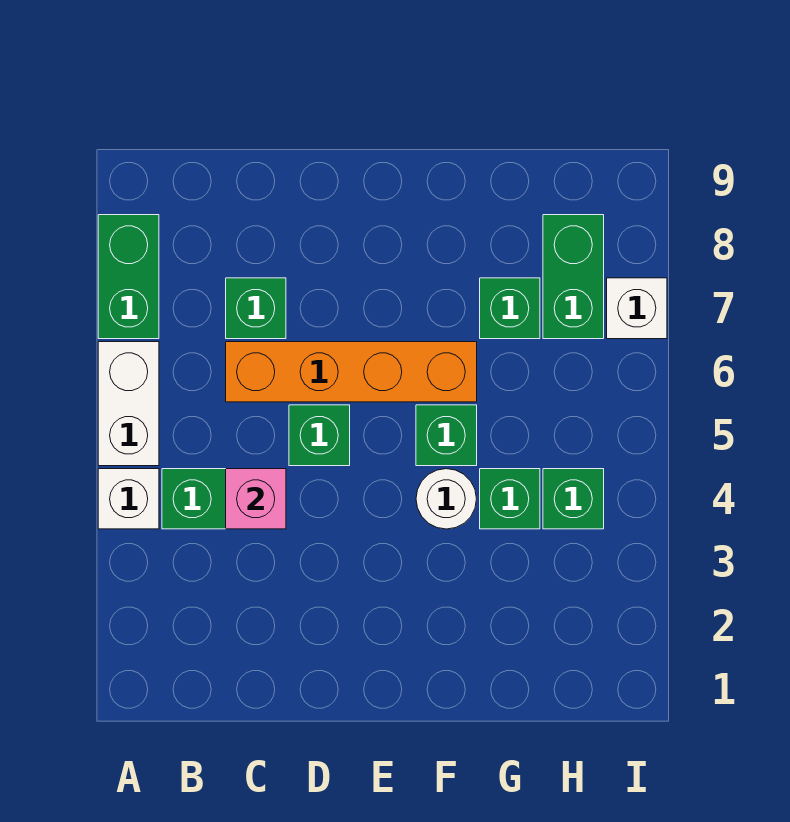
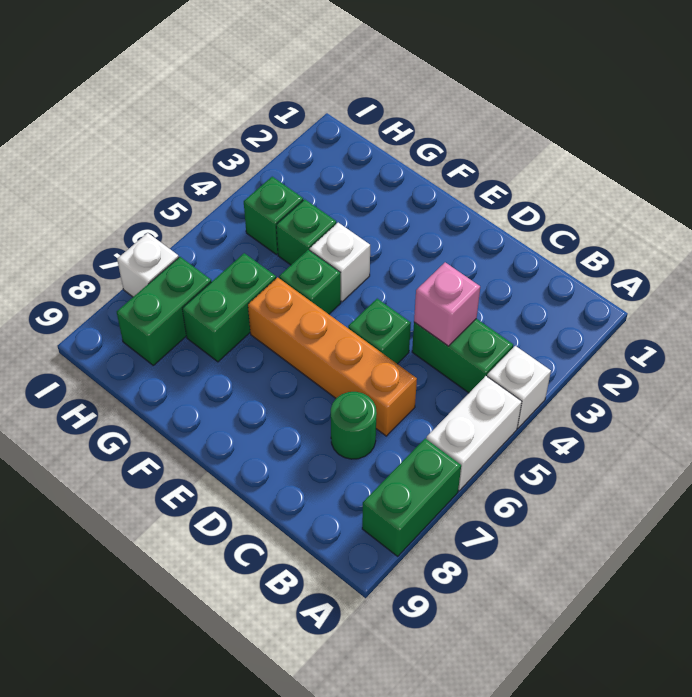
green 1x1 brick [226,278,286,339] -> green 1x1 round brick [331,392,377,459]
white 1x1 round brick [416,469,476,529] -> white 1x1 brick [310,223,370,302]
green 1x1 brick [480,278,540,339] -> green 1x2 brick [182,253,276,362]

